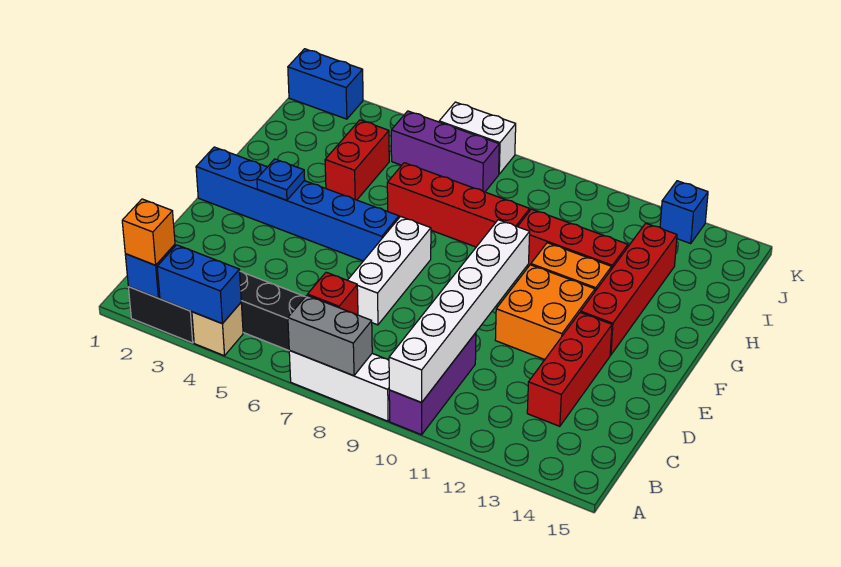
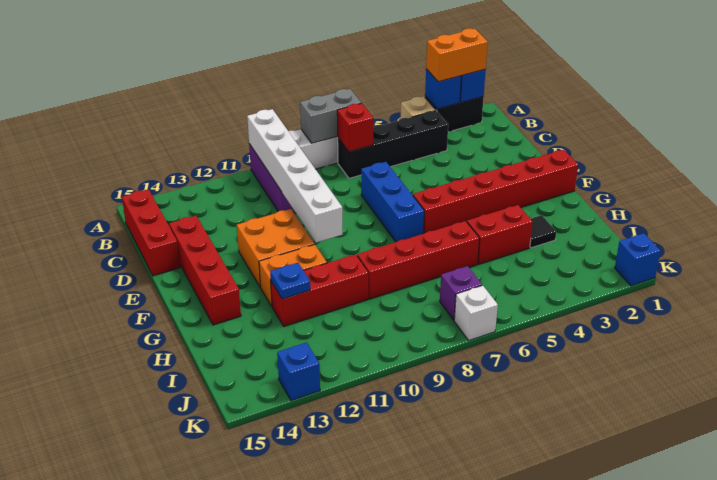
orange 1x1 brick [122,199,175,265] -> orange 1x2 brick [426,28,488,82]
blue 1x2 brick [157,245,241,324] -> blue 1x1 brick [425,69,461,109]
red 1x3 brick [527,312,612,426] -> red 1x3 brick moved to [122,189,180,276]
white 1x3 brick [348,217,431,325] -> blue 1x3 brick [361,162,424,242]
blue 1x6 brick [196,147,399,261] -> red 1x6 brick [413,150,578,234]
blue 1x1 plate [257,159,305,200] -> blue 1x1 plate moved to [270,263,310,299]
red 1x4 brick [581,223,677,355] -> red 1x4 brick moved to [169,216,241,325]
none -> black 1x1 tile [530,215,556,248]
red 1x2 brick [325,120,389,200] -> red 1x2 brick turned to [467,205,533,264]
purple 1x3 brick [391,111,499,192] -> purple 1x1 brick [440,266,482,320]
blue 1x2 brick [288,49,363,119] -> blue 1x1 brick [615,233,660,286]
white 1x2 brick [439,102,516,174] -> white 1x1 brick [454,285,498,340]

